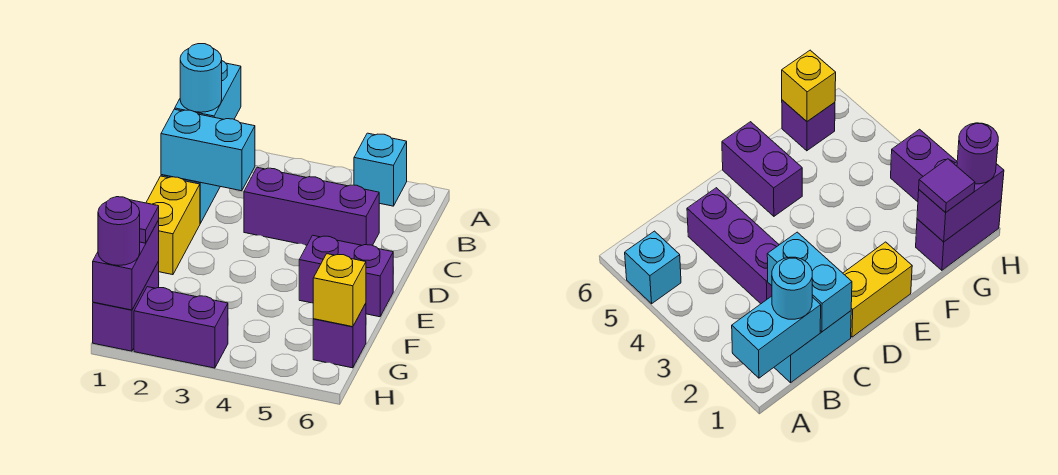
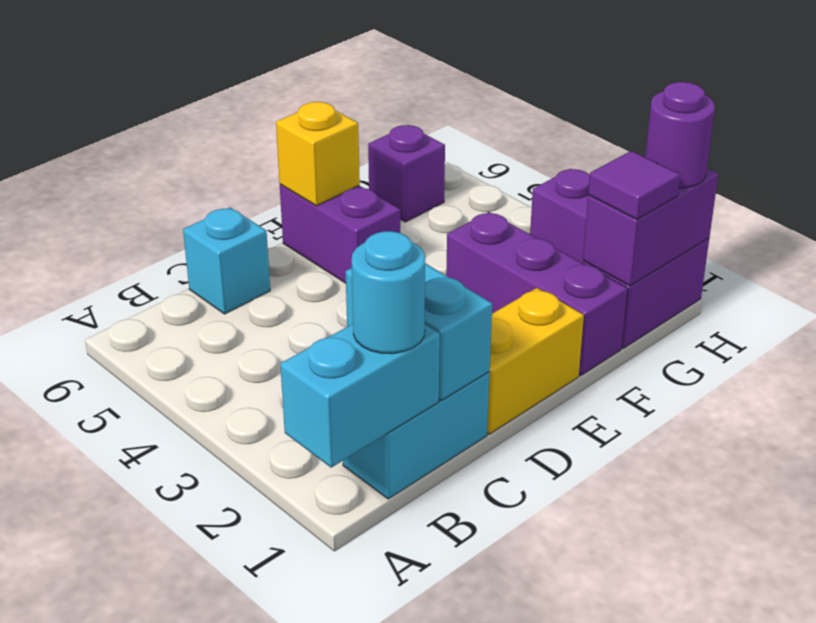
cyan 1x1 brick [354,133,407,206] -> cyan 1x1 brick moved to [183,208,270,314]
purple 1x3 brick [244,167,379,245] -> purple 1x3 brick moved to [446,212,628,376]
yellow 1x1 brick [313,254,366,327] -> yellow 1x1 brick moved to [276,102,360,206]

